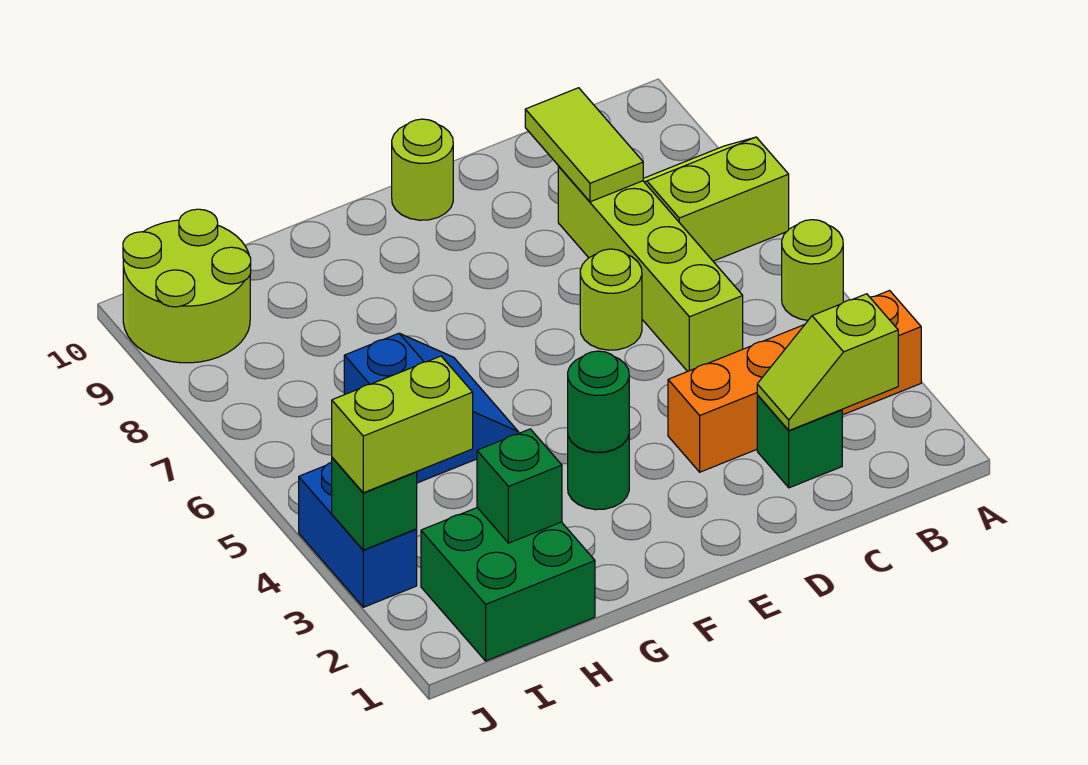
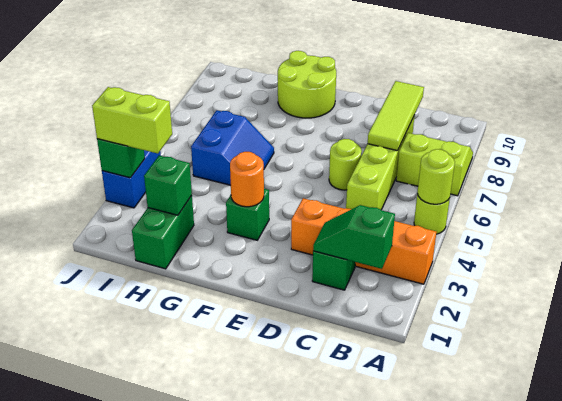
lime 1x2 slope [757,294,898,430] -> green 1x2 slope [313,205,395,269]
lime 1x2 tile [525,88,643,202] -> lime 1x3 tile [368,81,424,151]
lime 1x1 round brick [392,119,453,220] -> lime 1x1 round brick moved to [417,149,455,204]
green 1x1 round brick [568,436,629,510] -> green 1x1 brick [226,189,269,240]
green 1x1 round brick [568,351,629,452] -> orange 1x1 round brick [230,152,264,207]
green 2x2 brick [421,508,595,661] -> green 1x2 brick [132,195,194,269]
lime 2x2 round brick [123,209,251,363] -> lime 2x2 round brick moved to [278,51,336,118]

